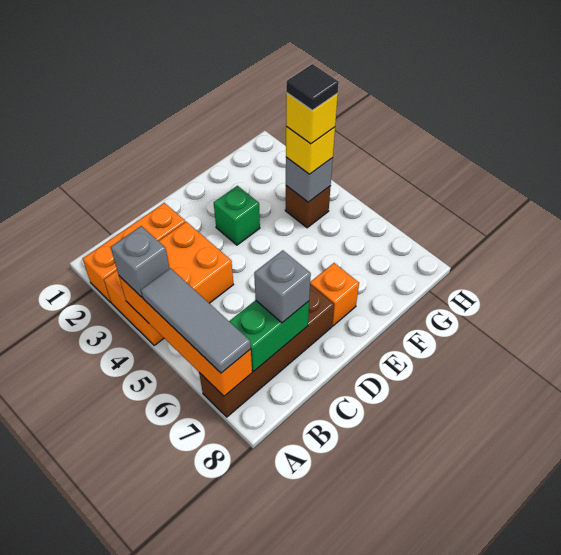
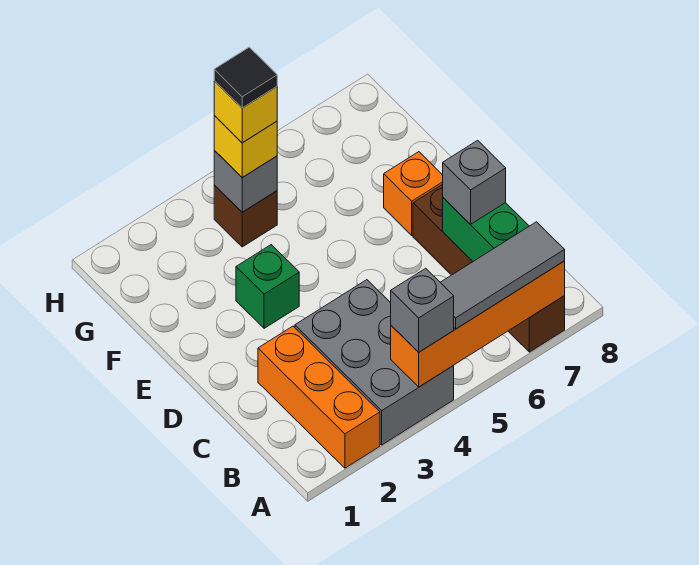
orange 2x3 brick [104,222,233,346] -> grey 2x3 brick [295,280,454,445]

